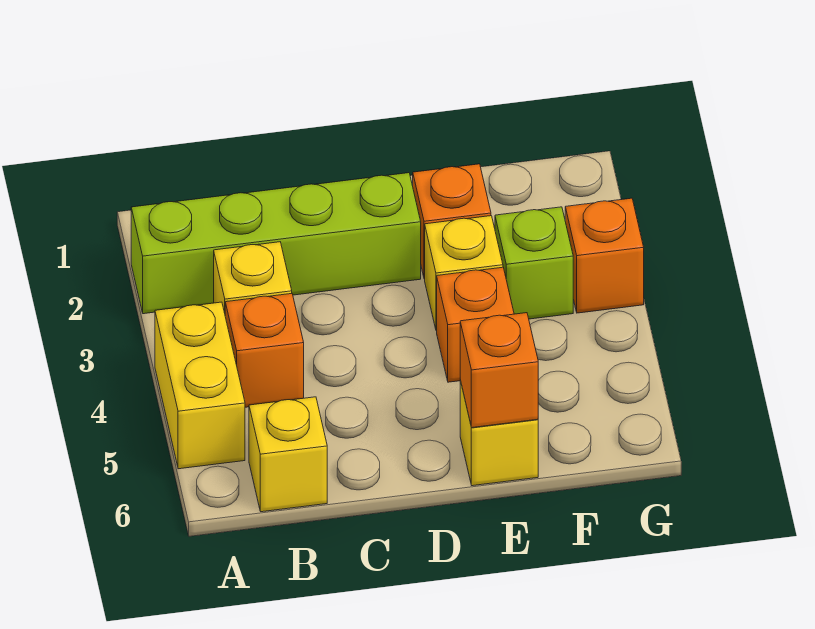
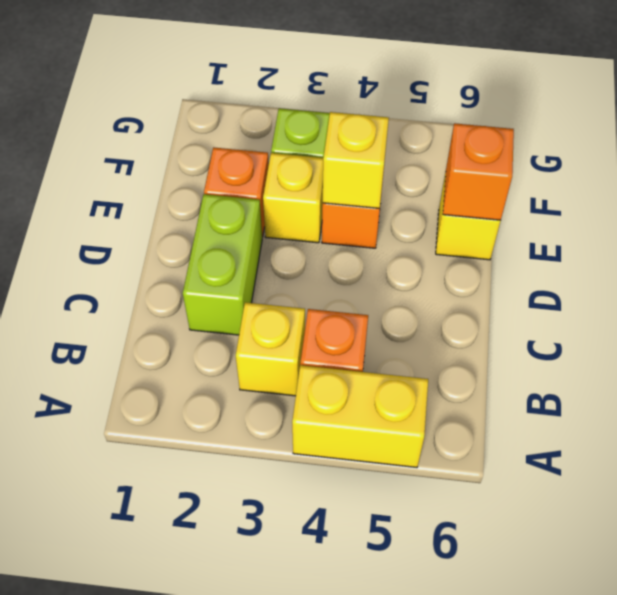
lime 1x4 brick [131,173,421,314] -> lime 1x2 brick [183,194,262,335]
yellow 1x1 brick [249,397,327,512] -> yellow 1x1 brick moved to [323,112,389,208]
orange 1x1 brick [565,198,644,313] -> none

